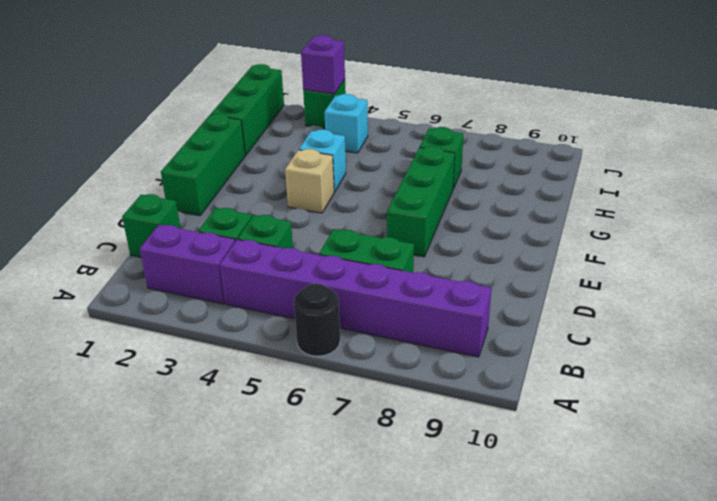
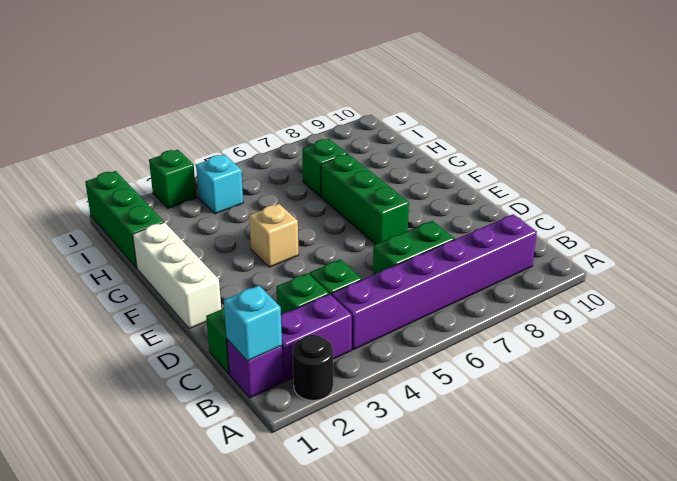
black 1x1 round brick [294,284,340,356] -> black 1x1 round brick moved to [293,335,333,400]
green 1x3 brick [161,114,245,216] -> white 1x3 brick [133,222,221,329]
cyan 1x1 brick [299,130,346,192] -> cyan 1x1 brick moved to [224,285,282,361]
purple 1x1 brick [301,35,345,94] -> purple 1x1 brick moved to [227,339,283,398]

